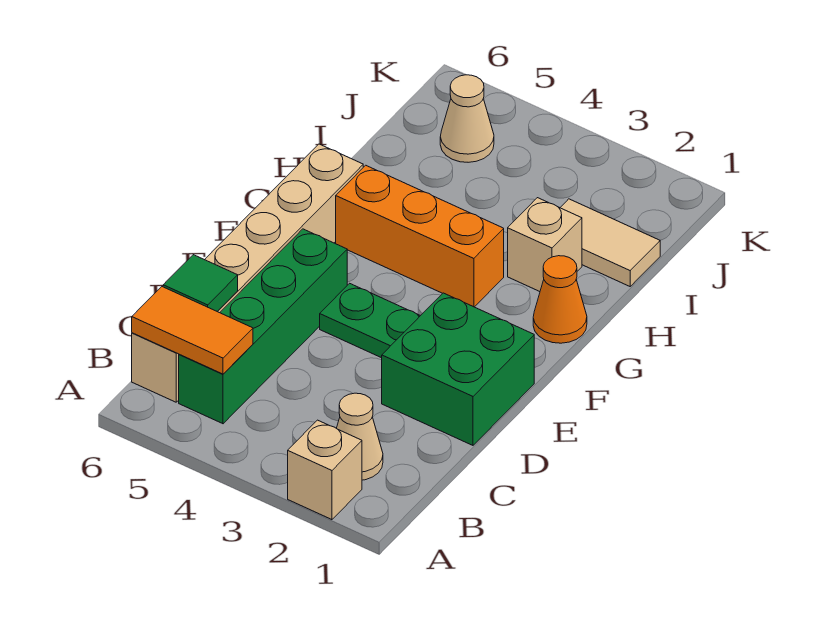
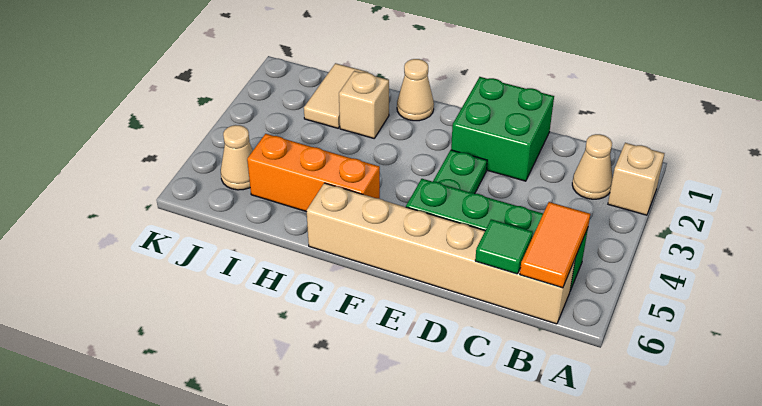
orange 1x1 cone [533,256,587,343] -> tan 1x1 cone [397,59,434,121]
orange 1x3 brick [336,165,504,307] -> orange 1x3 brick turned to [247,134,380,212]

